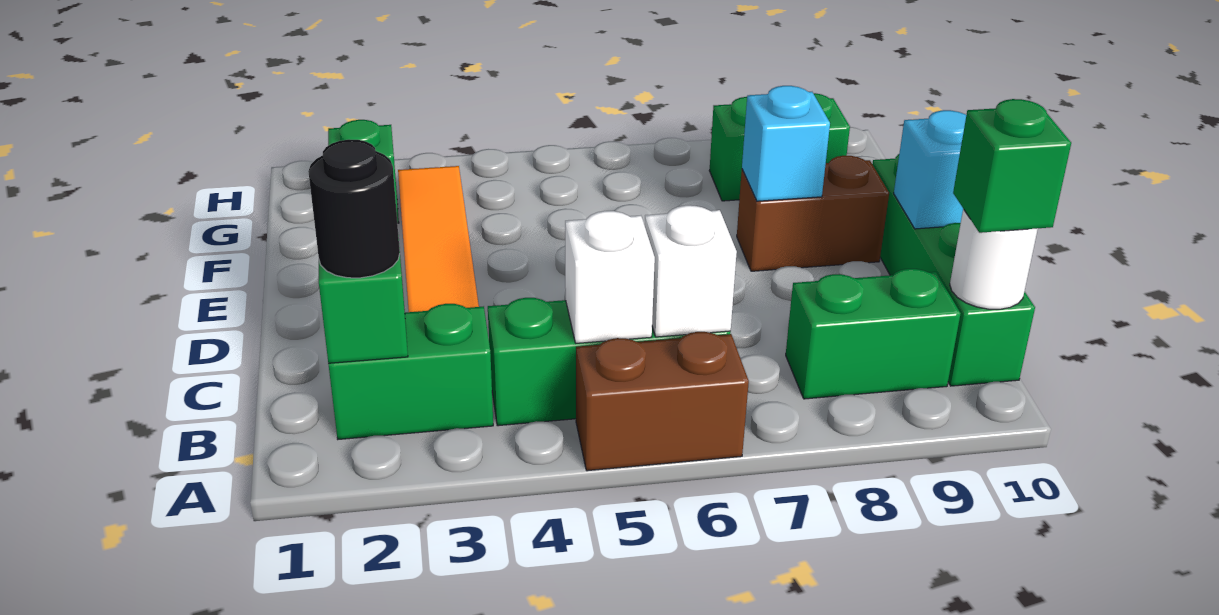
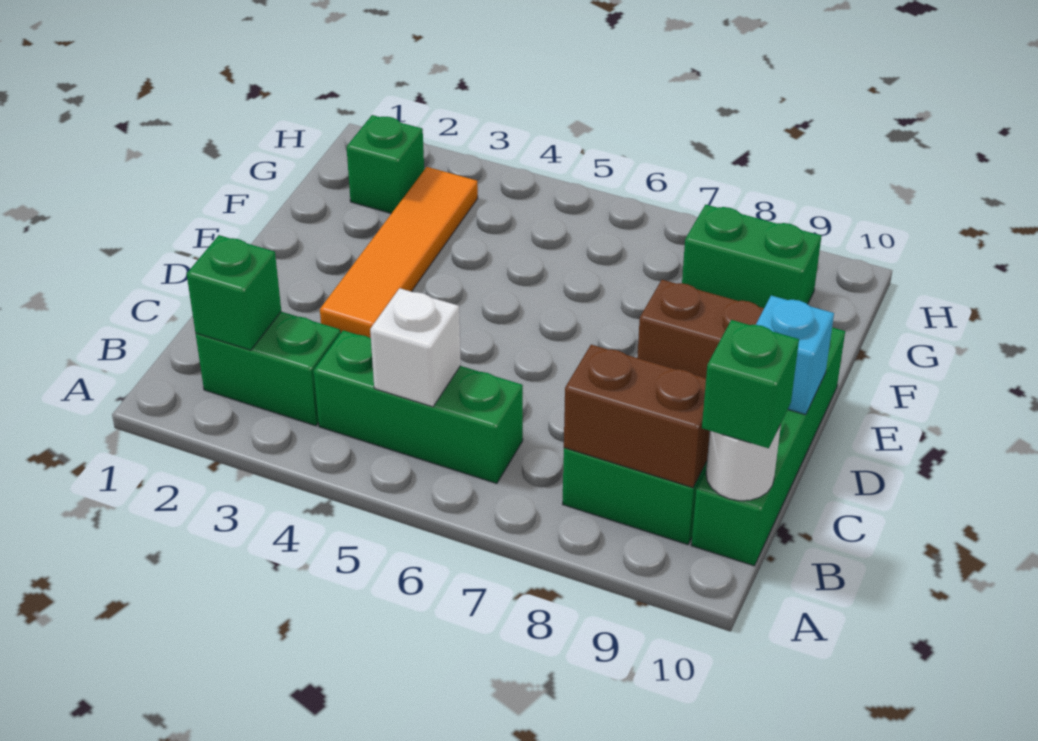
brown 1x2 brick [576,332,749,471] -> brown 1x2 brick moved to [564,345,710,488]
black 1x1 round brick [308,140,400,278] -> none
white 1x1 brick [645,205,737,337] -> none
cyan 1x1 brick [742,86,830,201] -> none

